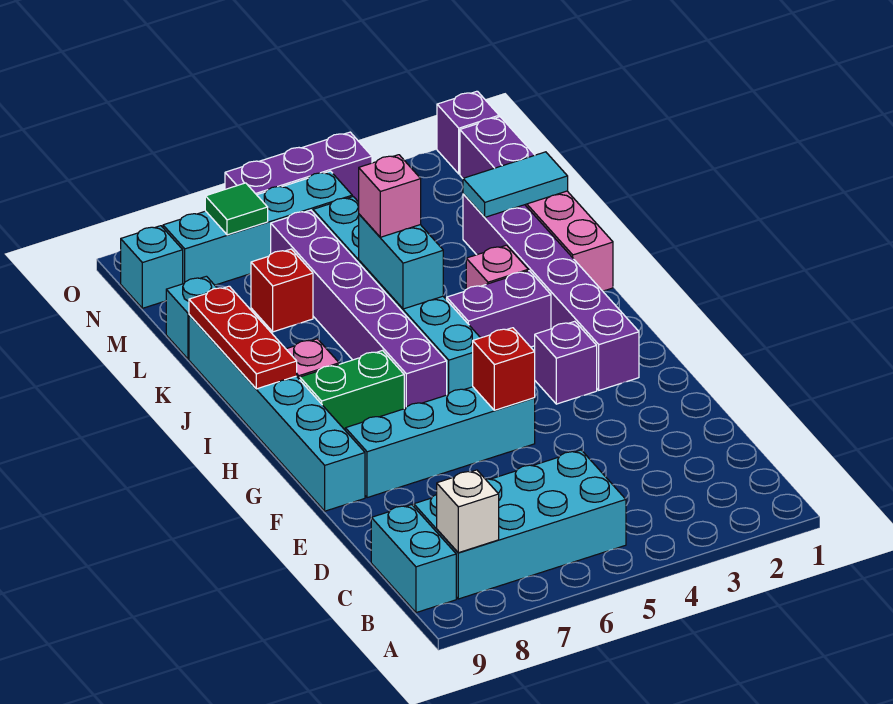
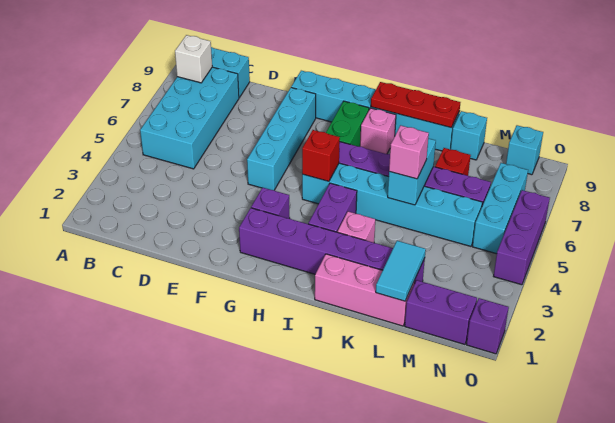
red 1x1 brick [473,328,535,410] -> red 1x1 brick moved to [302,130,340,181]
cyan 1x2 brick [359,214,443,309] -> cyan 1x2 brick turned to [388,138,436,205]
cyan 1x4 brick [163,171,352,285] -> cyan 1x3 brick [472,163,528,254]
green 1x1 tile [205,183,268,235] -> none

